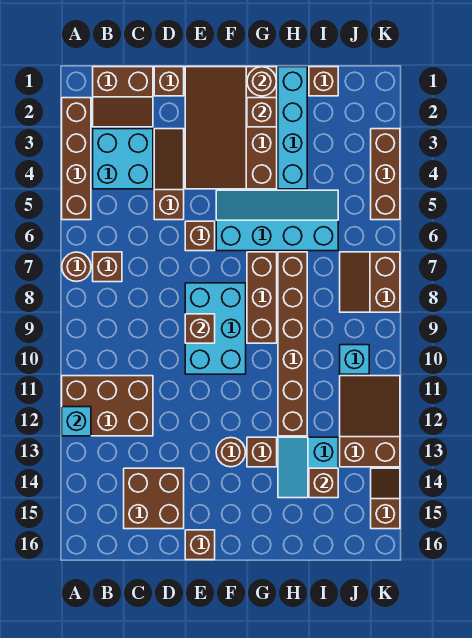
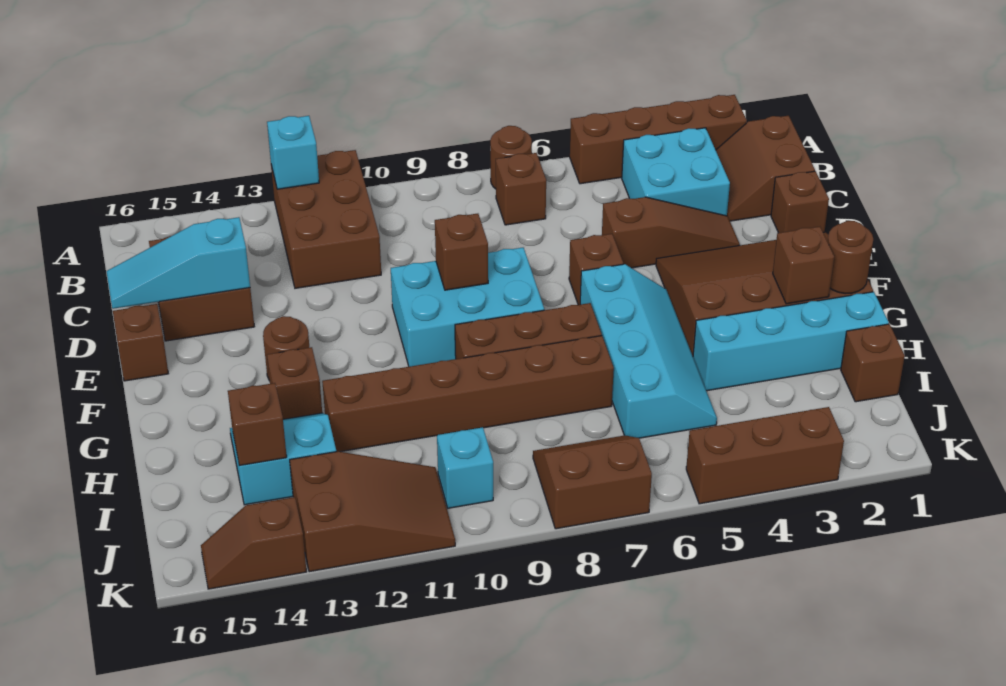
none -> cyan 1x3 slope [106,217,250,309]
brown 1x2 slope [371,468,400,529] -> brown 1x2 slope turned to [201,497,307,589]

